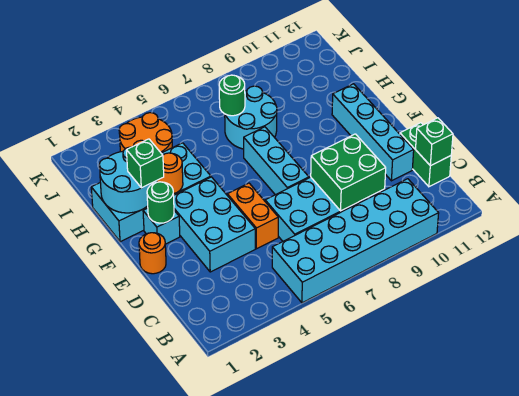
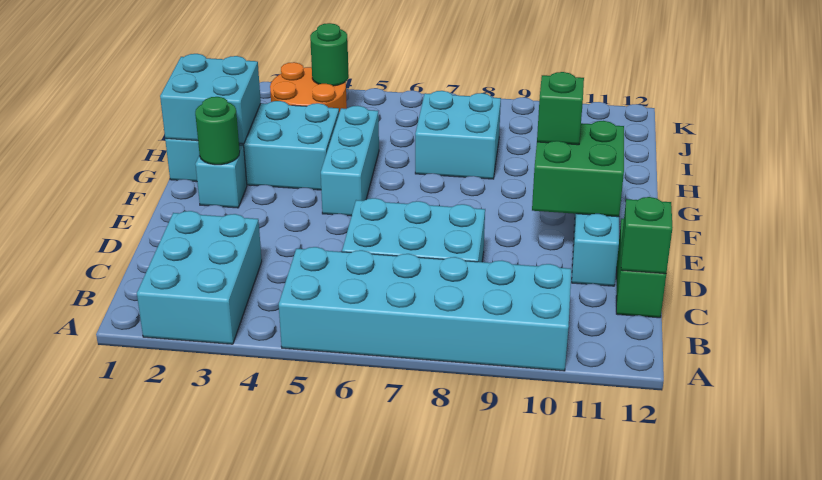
green 2x2 brick [311,134,386,211] -> green 2x2 brick moved to [532,121,624,217]
cyan 2x3 brick [174,177,255,272] -> cyan 2x3 brick moved to [137,211,262,344]
orange 1x2 brick [227,183,278,249] -> none
orange 1x1 round brick [139,233,166,274] -> none
cyan 1x3 brick [244,127,309,195] -> cyan 1x3 brick moved to [321,106,379,216]
cyan 2x2 round brick [99,147,154,213] -> cyan 2x2 brick [160,54,261,144]
green 1x1 brick [127,139,164,188] -> green 1x1 brick moved to [537,72,584,145]
orange 1x1 round brick [157,153,183,194] -> none
cyan 2x2 round brick [225,86,277,149] -> cyan 2x2 brick [415,91,501,179]
green 1x1 round brick [219,75,245,116] -> green 1x1 round brick moved to [310,23,349,86]

